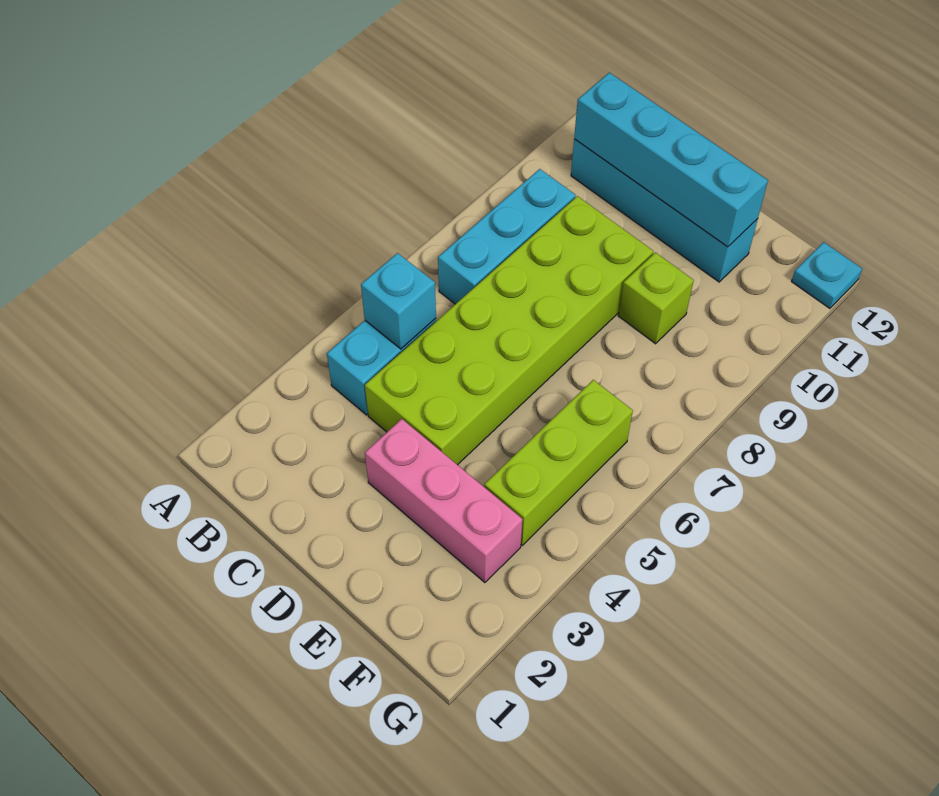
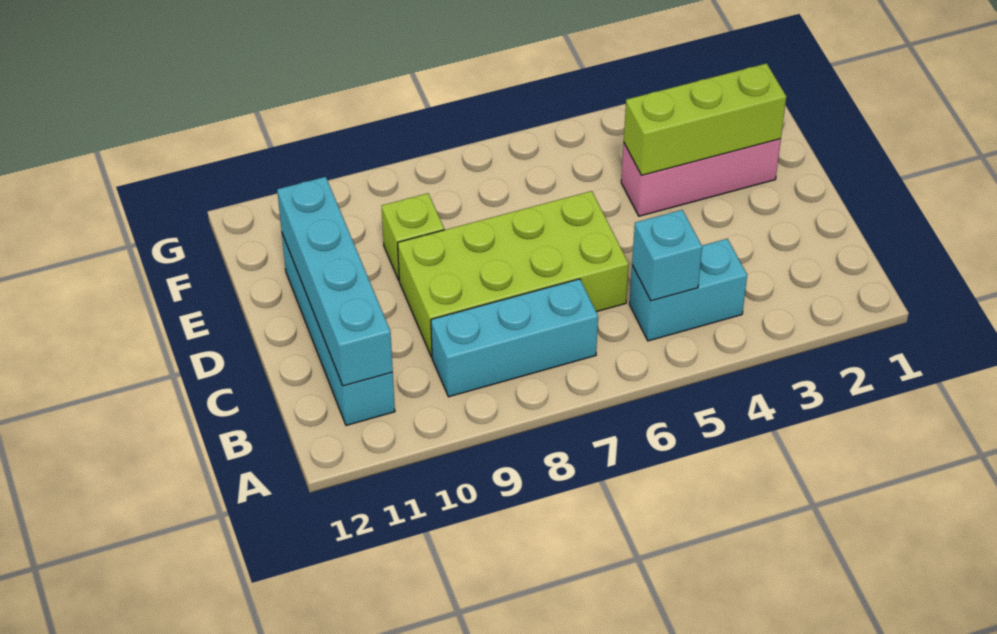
lime 2x6 brick [365,196,653,465] -> lime 2x4 brick [398,191,629,357]
pink 1x3 brick [365,419,522,582] -> pink 1x3 brick turned to [621,139,781,216]
lime 1x3 brick [484,380,633,545] -> lime 1x3 brick moved to [624,63,786,175]
cyan 1x1 plate [792,242,862,308] -> none

